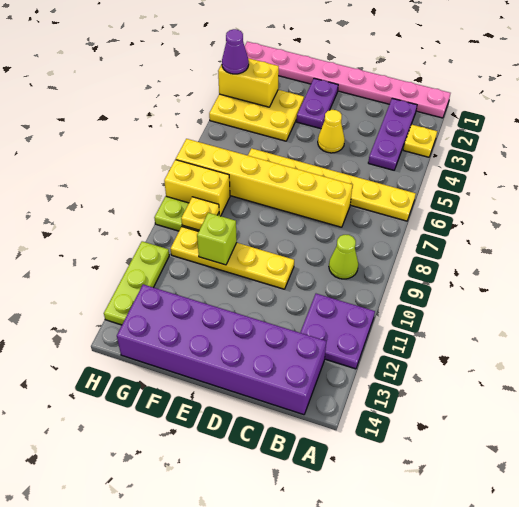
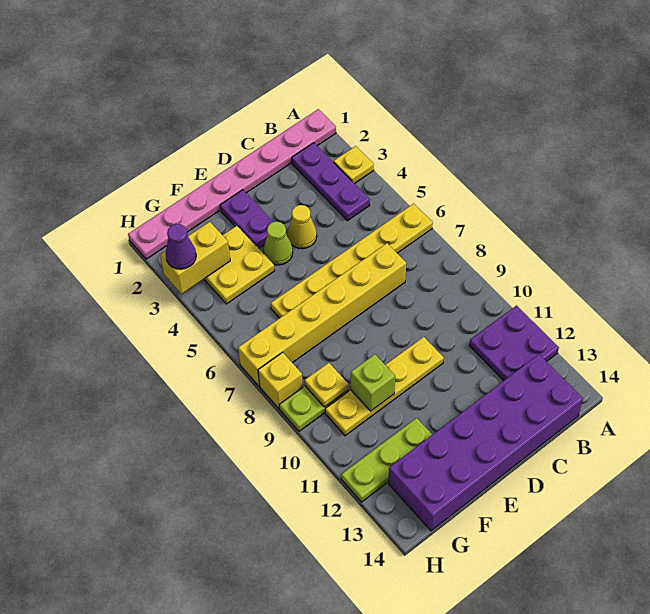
lime 1x1 cone [329,235,358,279] -> lime 1x1 cone moved to [263,222,293,265]
yellow 2x3 plate [209,90,304,141] -> yellow 2x2 plate [204,226,274,304]
yellow 1x2 brick [164,160,230,216] -> yellow 1x1 brick [258,352,303,408]
lime 1x3 plate [104,241,169,325] -> lime 1x3 plate turned to [341,418,432,502]

